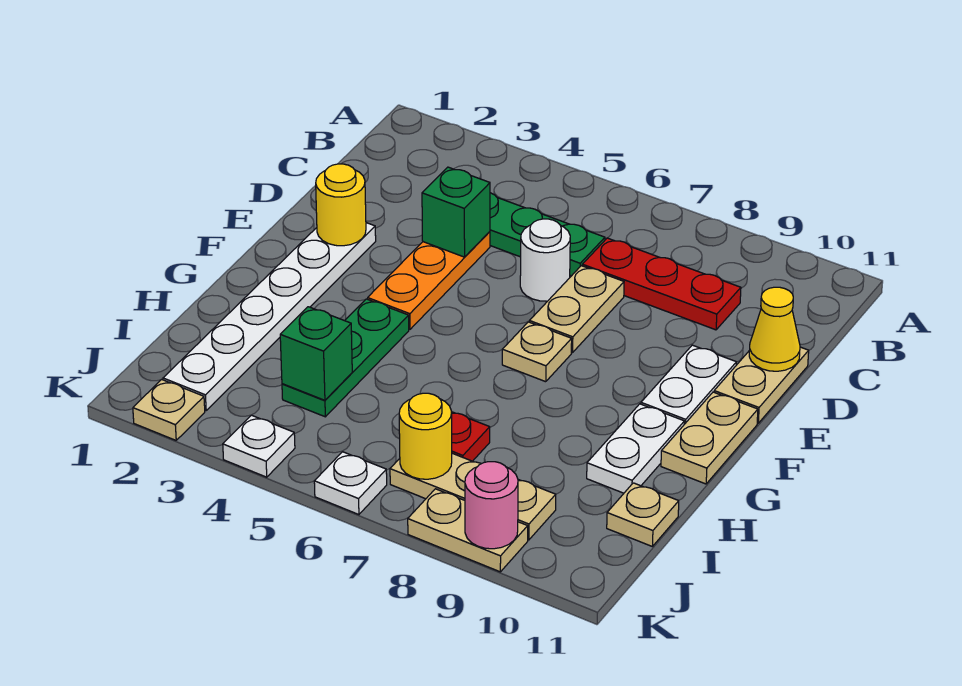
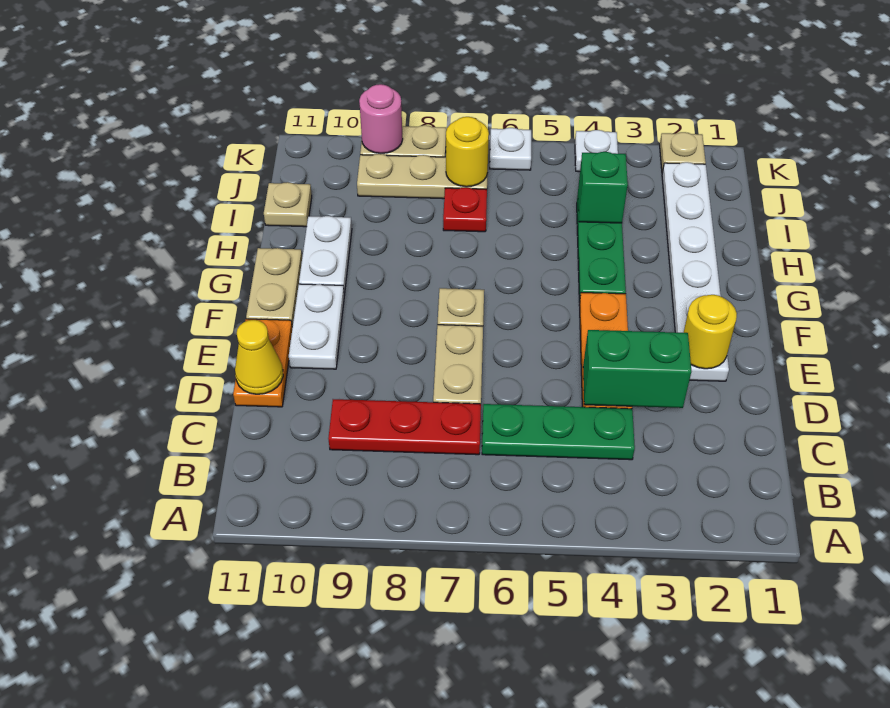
green 1x1 brick [422,167,490,257] -> green 1x2 brick [583,330,691,408]
white 1x1 round brick [520,219,570,301] -> none
tan 1x2 plate [714,347,809,423] -> orange 1x2 plate [233,319,292,407]

